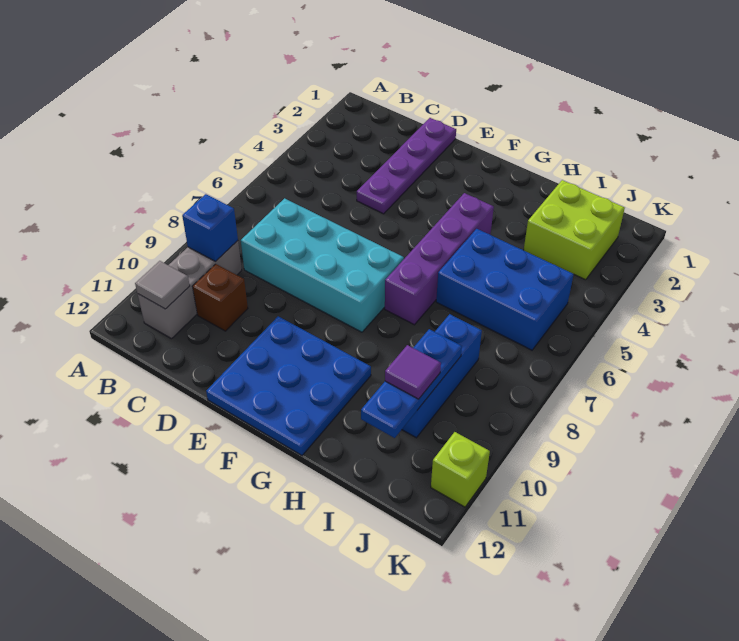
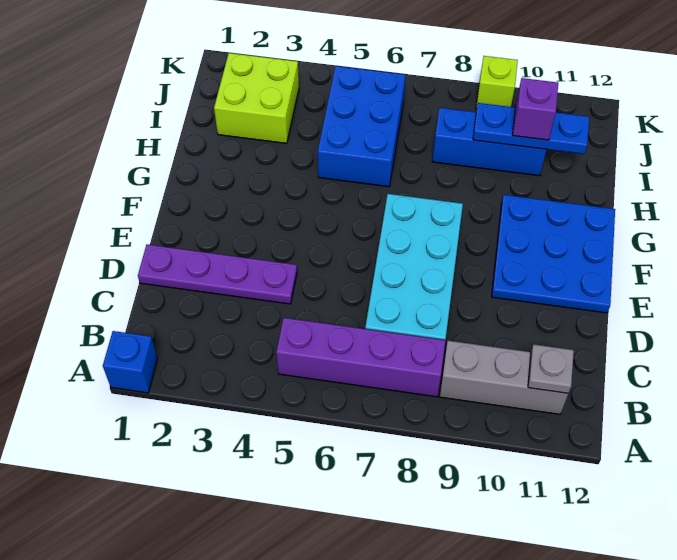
blue 1x1 brick [182,194,238,261] -> blue 1x1 brick moved to [103,331,157,393]
grey 1x1 tile [135,261,190,309] -> grey 1x1 plate [528,344,574,393]
brown 1x1 brick [192,264,248,331] -> none
purple 1x4 brick [385,193,494,325] -> purple 1x4 brick moved to [276,318,445,397]
purple 1x1 tile [385,345,441,399] -> purple 1x1 brick [513,78,558,140]
lime 1x1 brick [431,432,490,507] -> lime 1x1 brick moved to [476,56,518,110]

